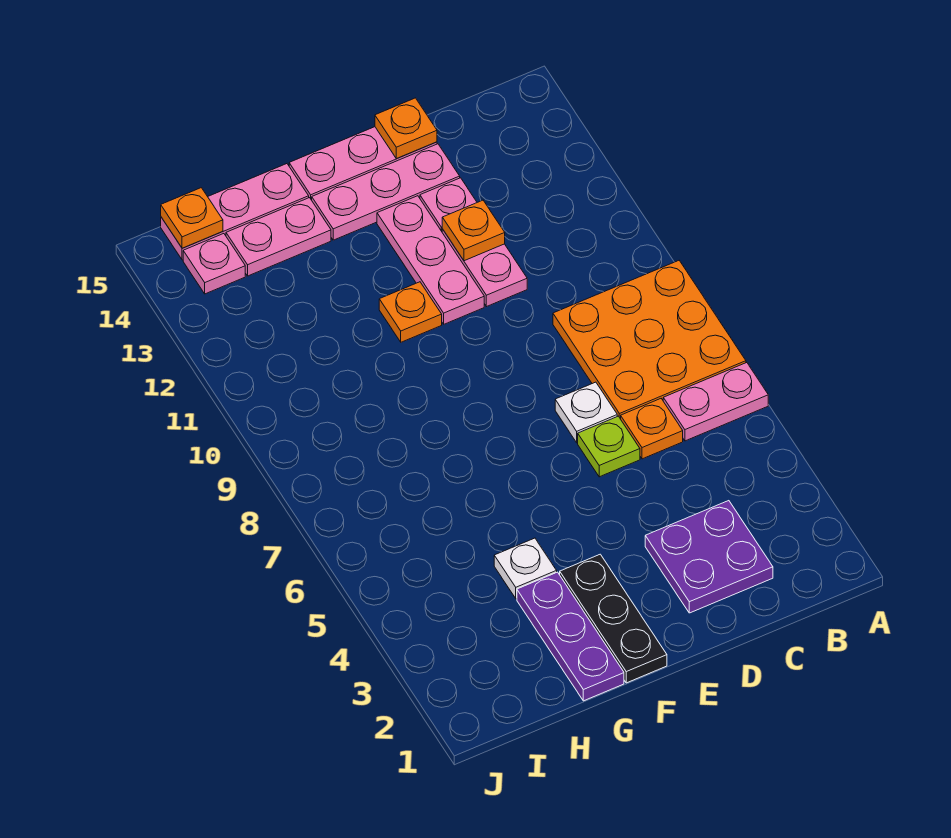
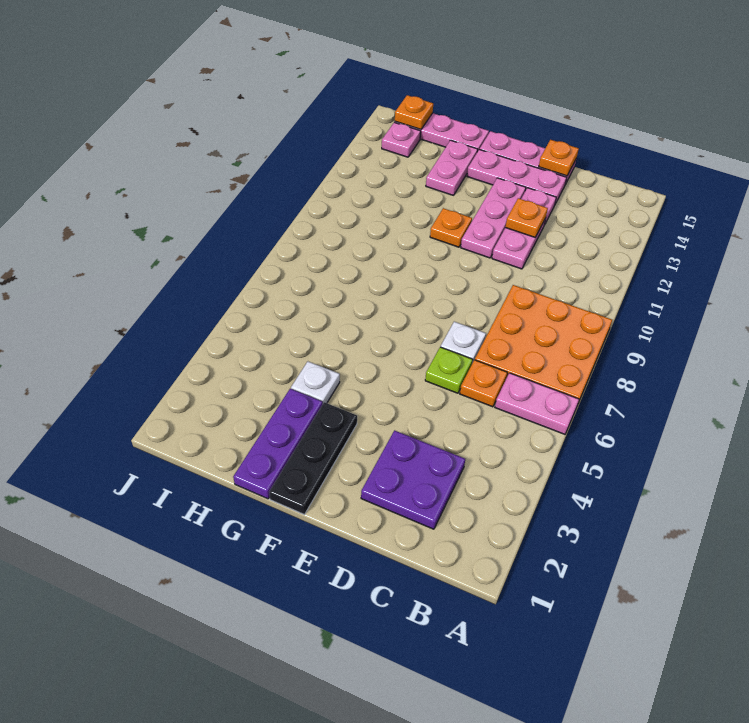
pink 1x2 plate [226,198,331,276] -> pink 1x2 plate turned to [426,140,478,195]

